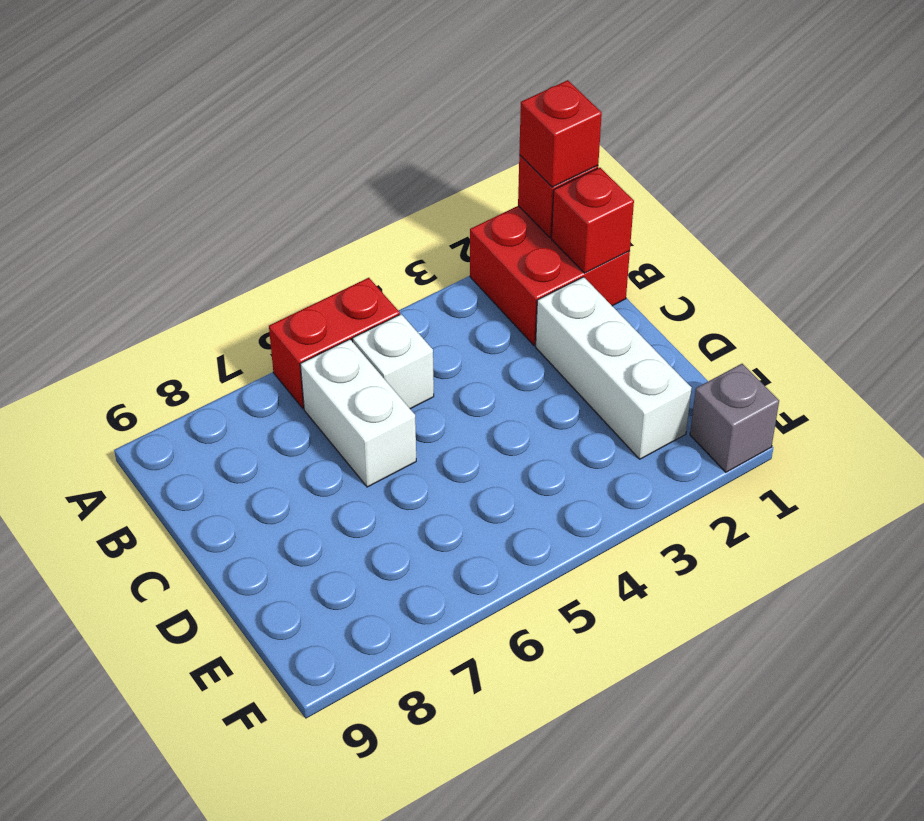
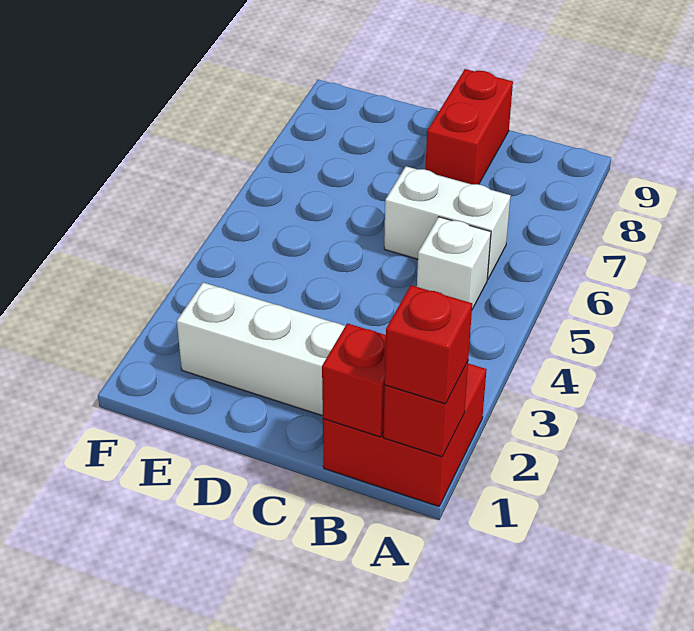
red 1x2 brick [269,278,400,408] -> red 1x2 brick moved to [425,69,513,184]
grey 1x1 brick [690,364,779,472] -> none

